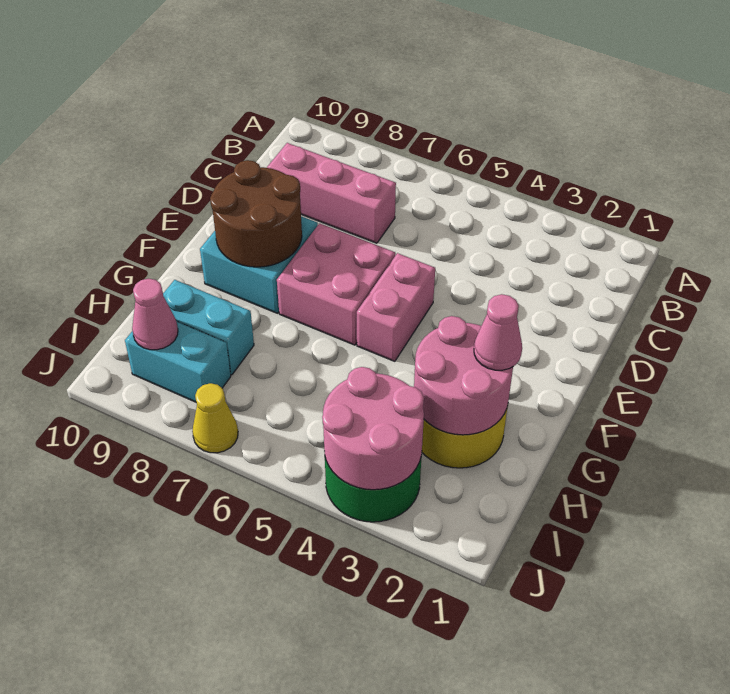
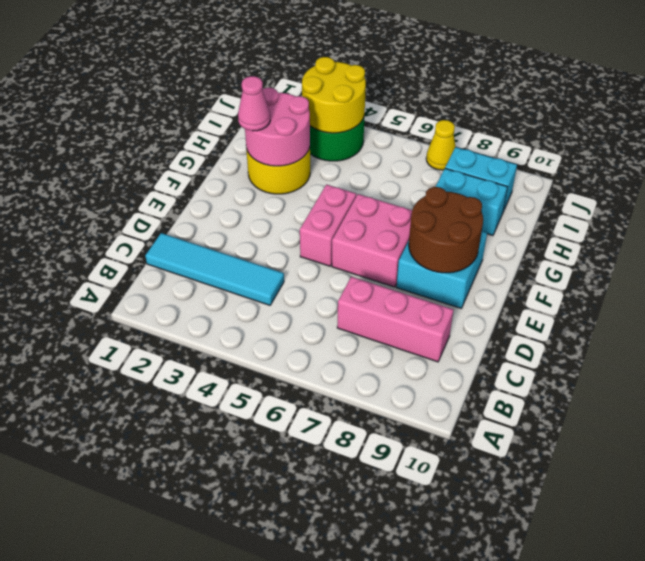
none -> cyan 1x4 tile [145,233,284,305]
pink 2x2 round brick [322,367,424,490] -> yellow 2x2 round brick [302,57,366,133]
pink 1x1 cone [132,279,178,350] -> none

